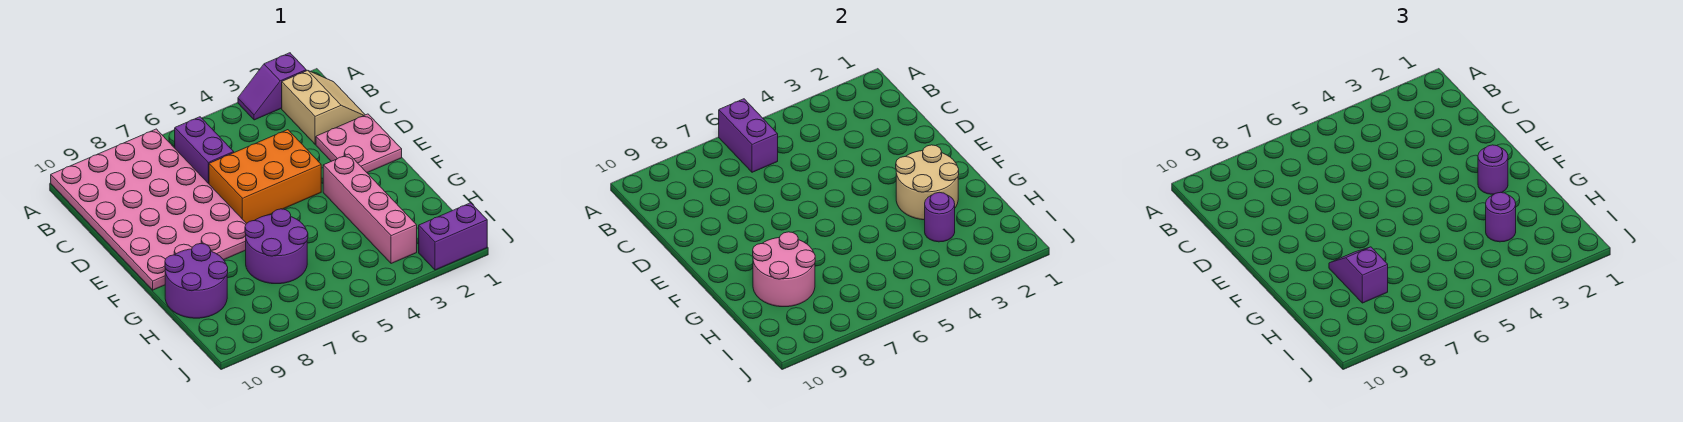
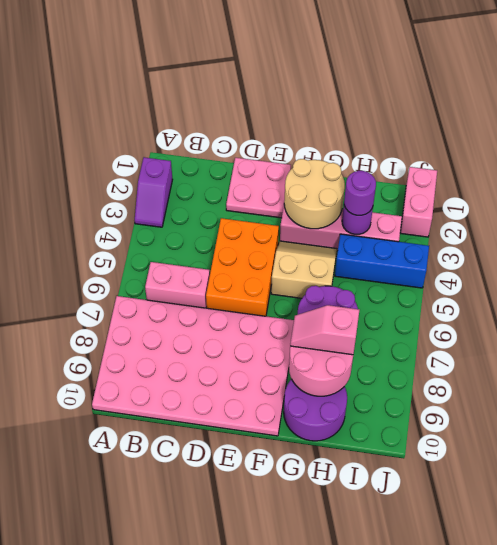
purple 1x2 brick [719,99,778,172] -> none
tan 2x2 slope [282,70,365,144] -> tan 2x2 slope moved to [271,241,337,298]
purple 1x2 brick [175,117,234,184] -> pink 1x2 brick [145,262,210,308]
purple 1x1 round brick [1478,145,1508,194] -> none
purple 1x2 slope [1329,247,1388,303] -> pink 1x2 slope [290,305,359,355]
none -> blue 1x3 brick [335,234,429,288]
purple 1x2 brick [419,203,487,270] -> pink 1x2 brick [401,167,437,237]

